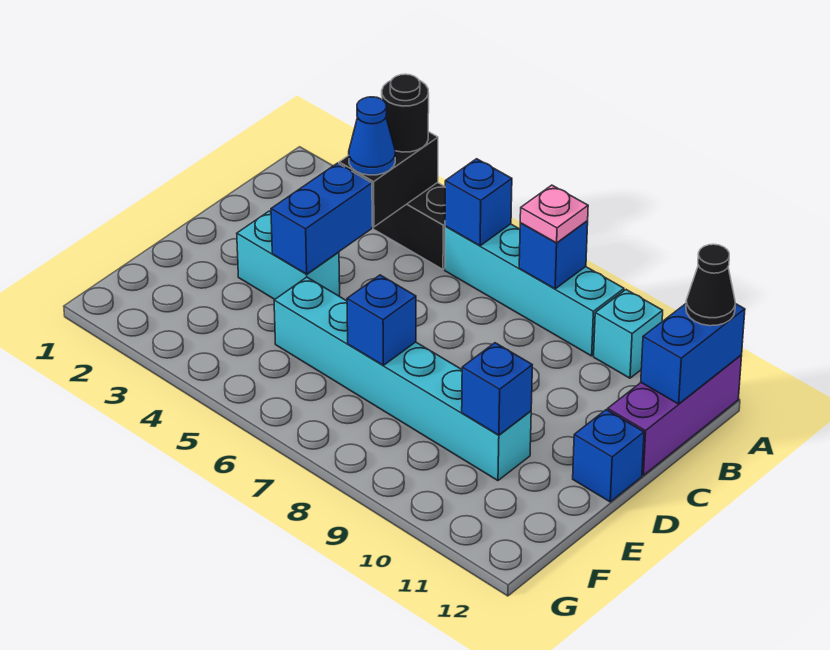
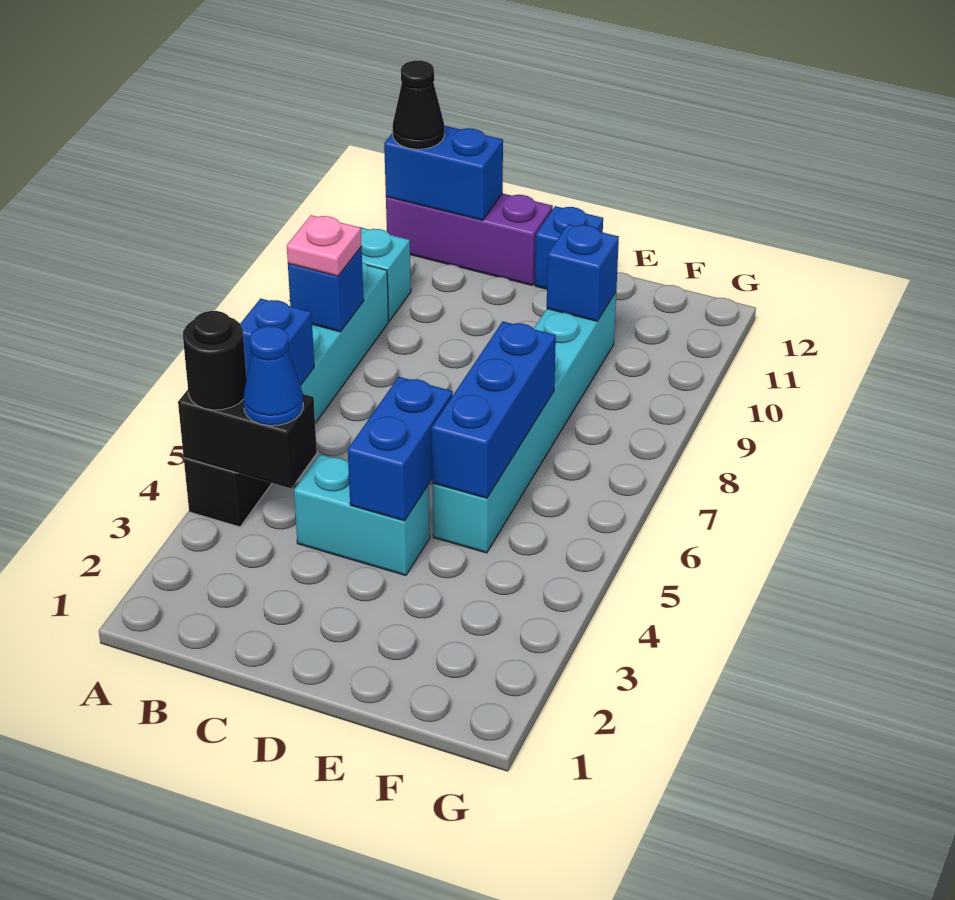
blue 1x2 brick [271,163,372,274] -> blue 1x2 brick turned to [348,377,453,521]
cyan 1x2 brick [237,211,340,299] -> cyan 1x2 brick turned to [294,454,430,576]
blue 1x1 brick [347,275,416,365] -> blue 1x3 brick [432,322,556,498]

